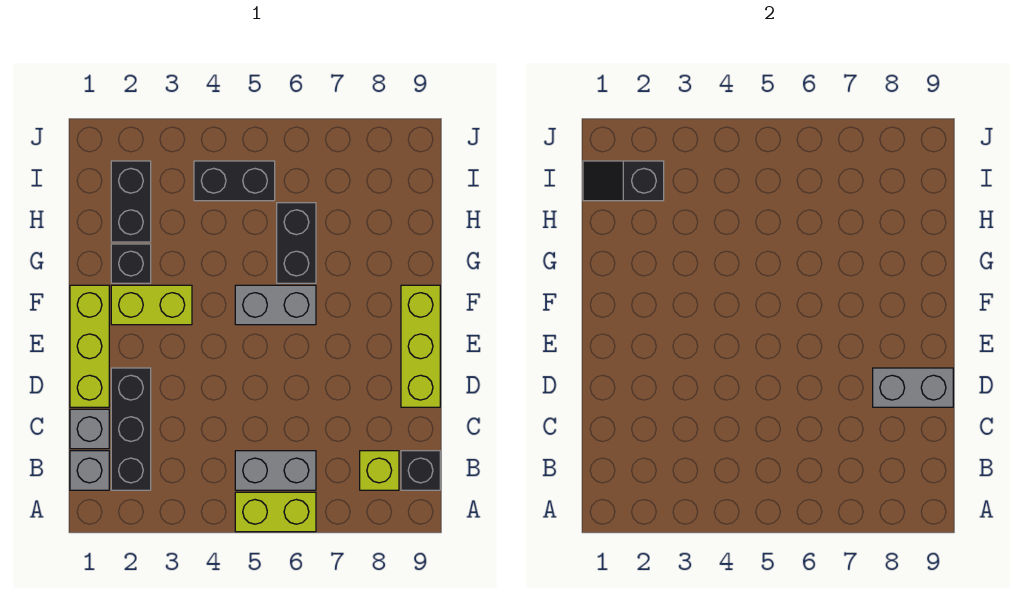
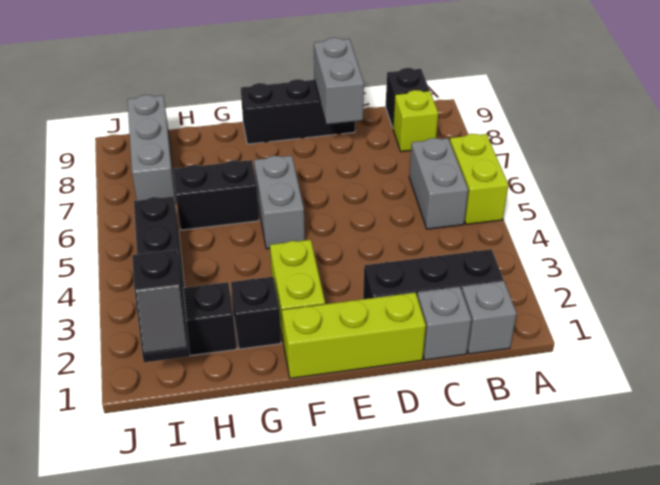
lime 1x3 brick [401,285,440,407] -> black 1x3 brick [241,79,355,144]
none -> grey 1x3 brick [127,95,176,203]

